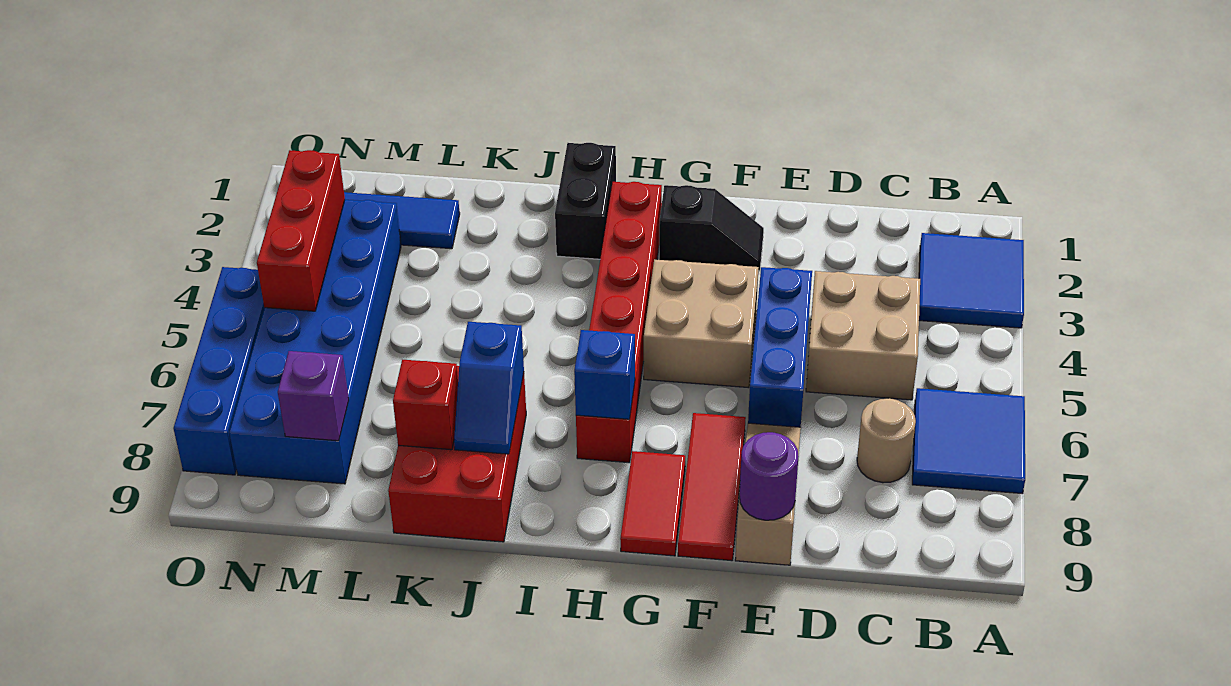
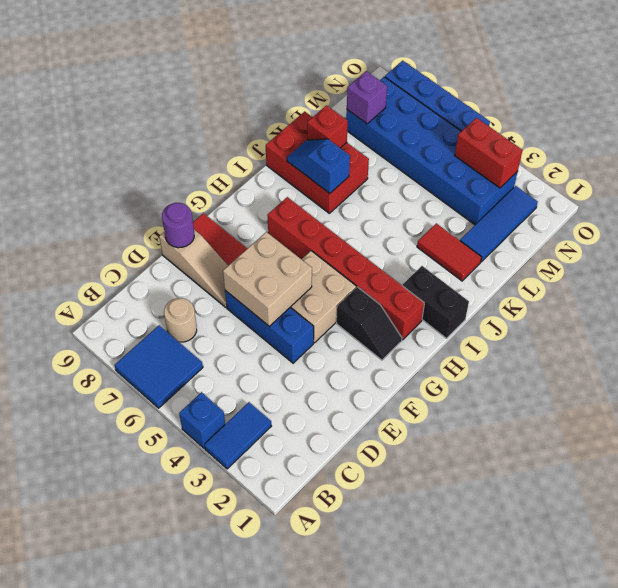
blue 2x2 tile [919,233,1024,328] -> blue 1x2 tile [204,402,271,469]
tan 2x2 brick [806,271,920,400] -> tan 2x2 brick moved to [223,232,312,327]
black 1x2 slope [659,185,764,271] -> black 1x2 slope turned to [337,287,402,360]
red 1x2 tile [620,451,685,556] -> red 1x2 tile moved to [417,223,482,281]
blue 1x1 brick [574,330,635,419] -> blue 1x1 brick moved to [179,392,225,448]
red 1x3 brick [257,150,345,311] -> red 1x2 brick [455,118,523,188]

